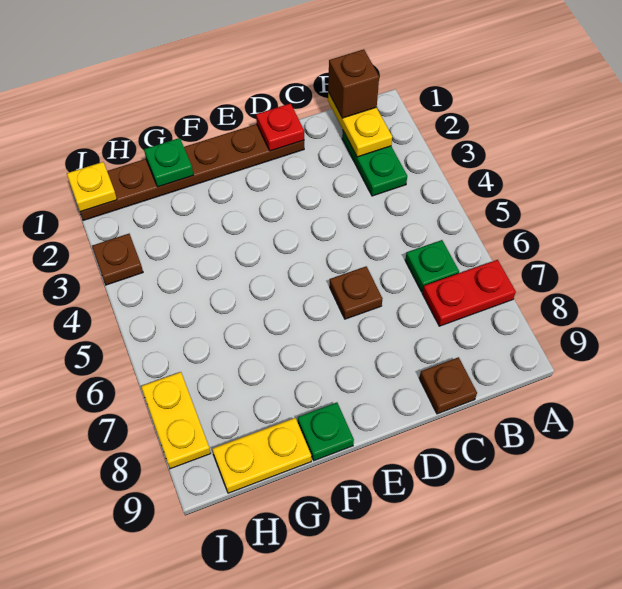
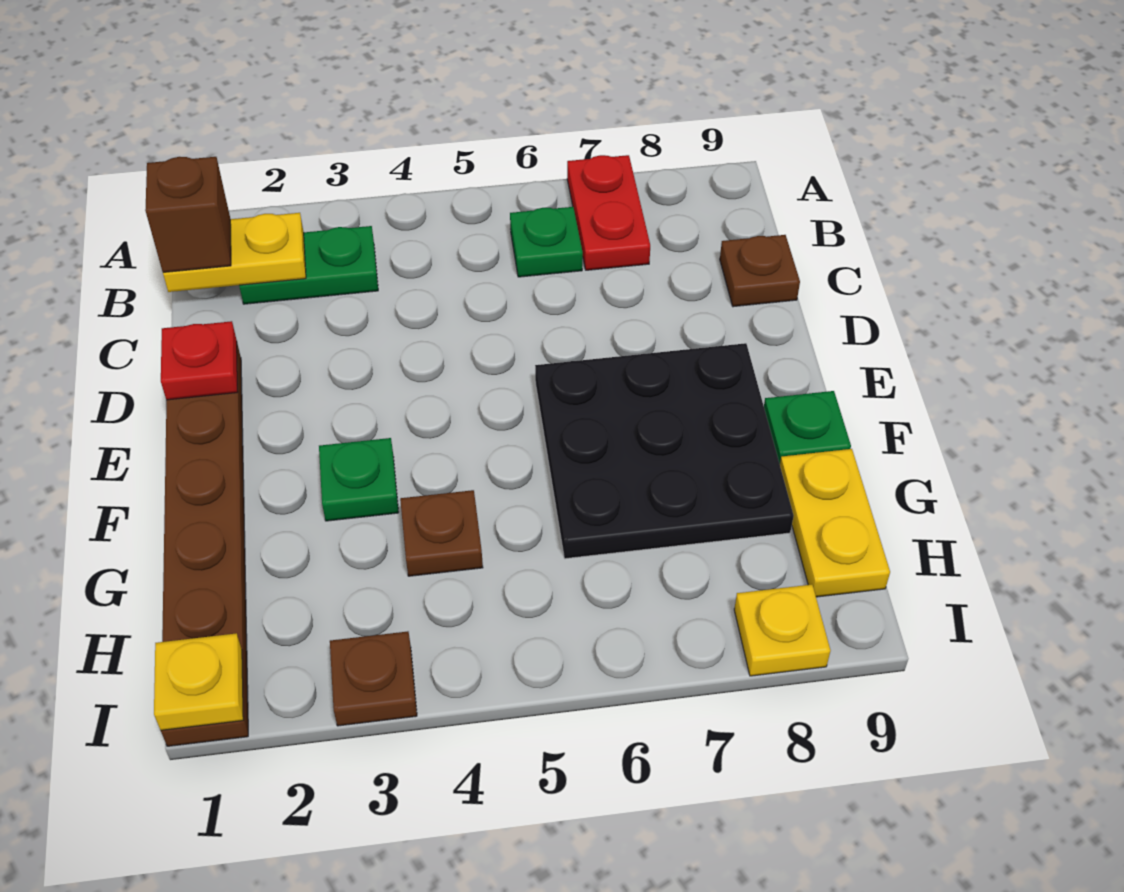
brown 1x1 plate [330,266,382,319] -> brown 1x1 plate moved to [400,490,483,576]
none -> black 3x3 plate [535,343,794,559]
green 1x1 plate [144,138,193,187] -> green 1x1 plate moved to [319,438,399,521]
yellow 1x2 plate [141,372,211,469] -> yellow 1x1 plate [734,585,831,676]

